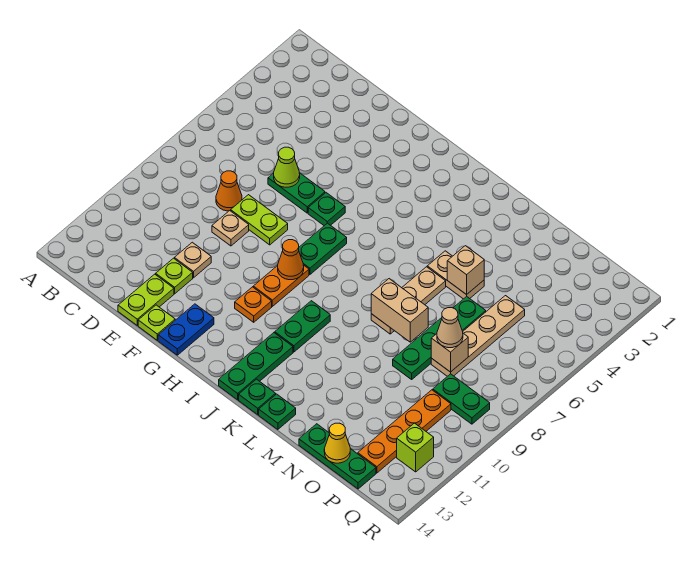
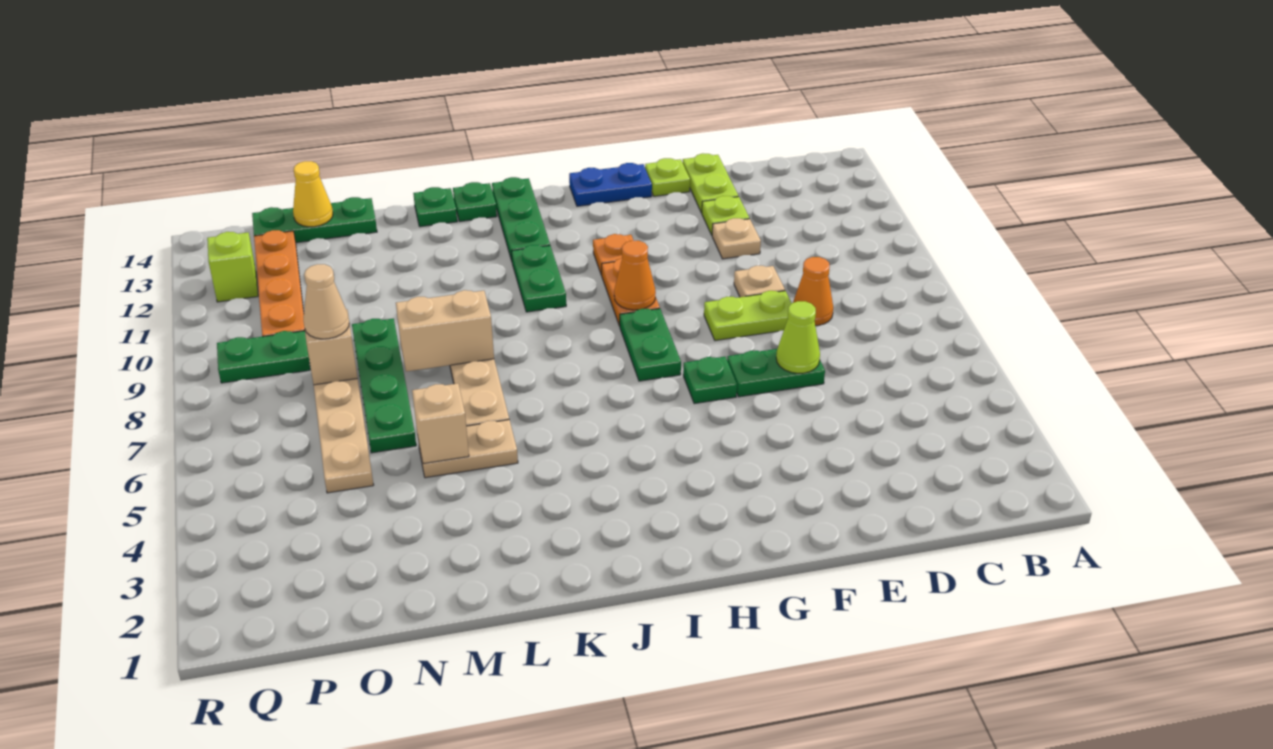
blue 1x2 plate [158,304,214,355] -> blue 1x2 plate turned to [569,163,652,206]

